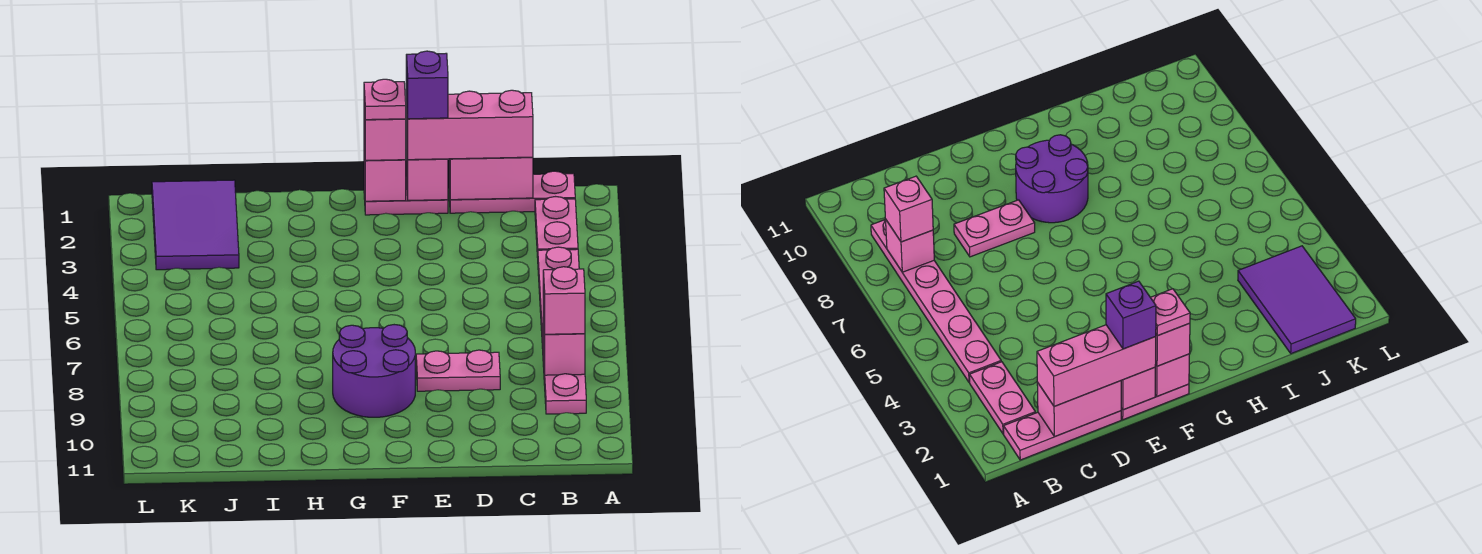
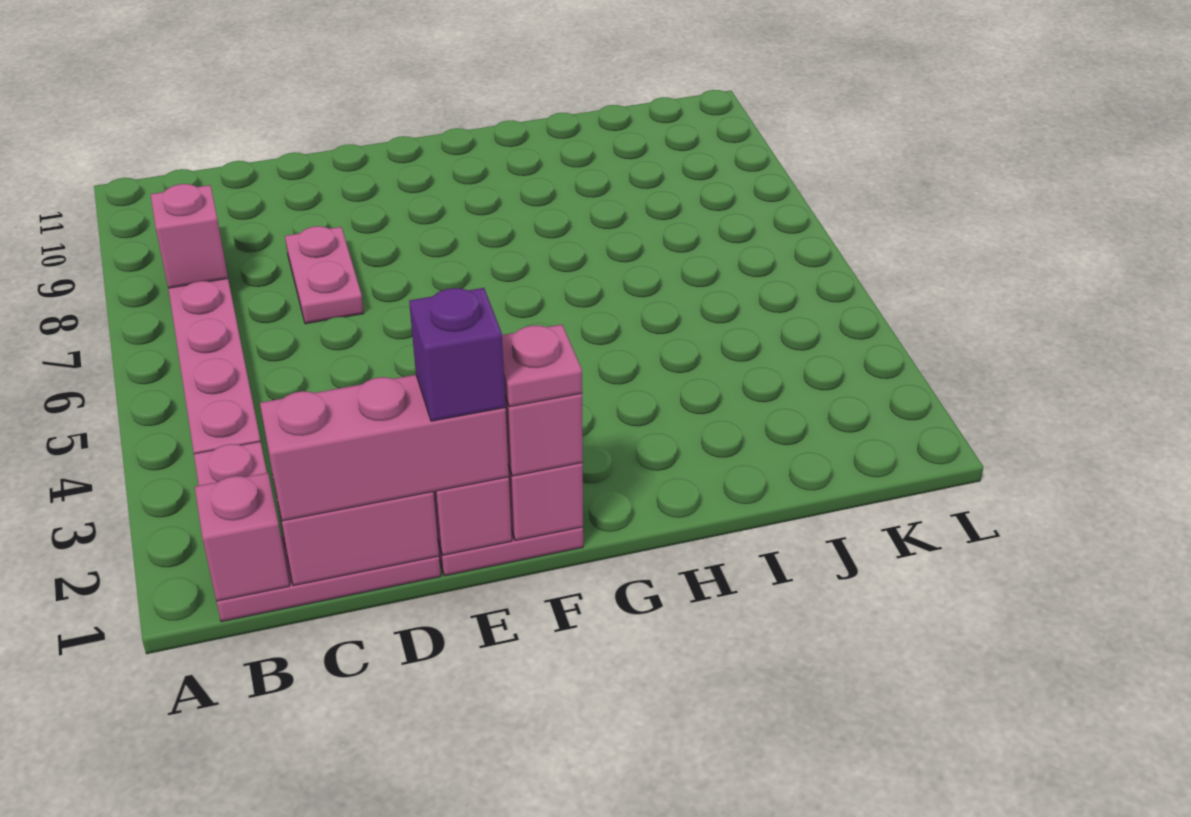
pink 1x1 brick [543,267,585,334] -> pink 1x1 brick moved to [195,473,289,601]
pink 1x2 plate [416,350,500,391] -> pink 1x2 plate turned to [285,226,364,324]
purple 2x2 round brick [333,325,415,417] -> none
purple 2x3 tile [152,180,239,270] -> none

